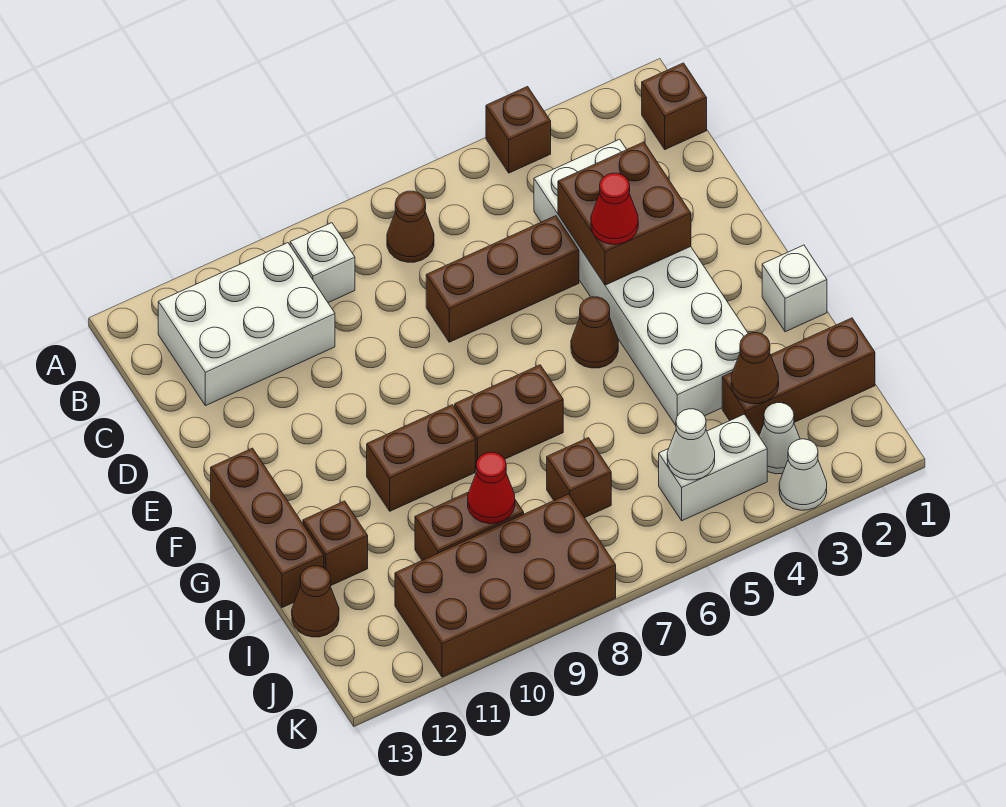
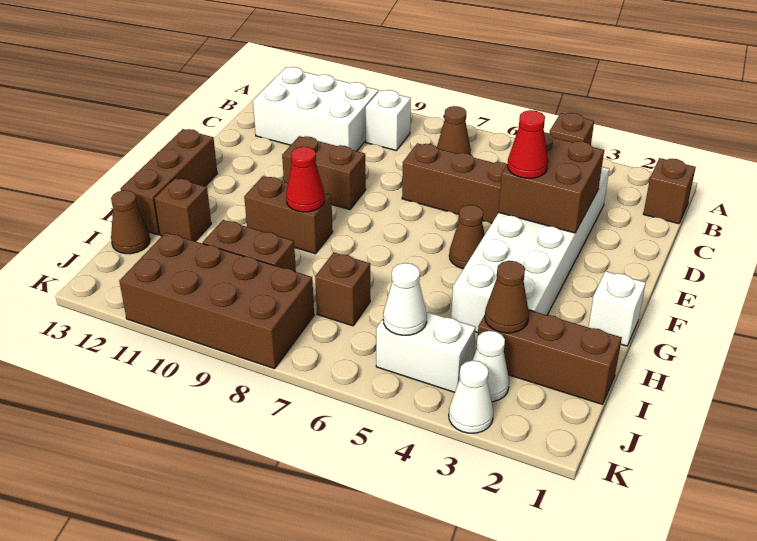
brown 1x2 brick [455,365,563,469] -> brown 1x2 brick moved to [282,136,366,210]
red 1x1 cone [468,452,515,524] -> red 1x1 cone moved to [286,147,325,212]

